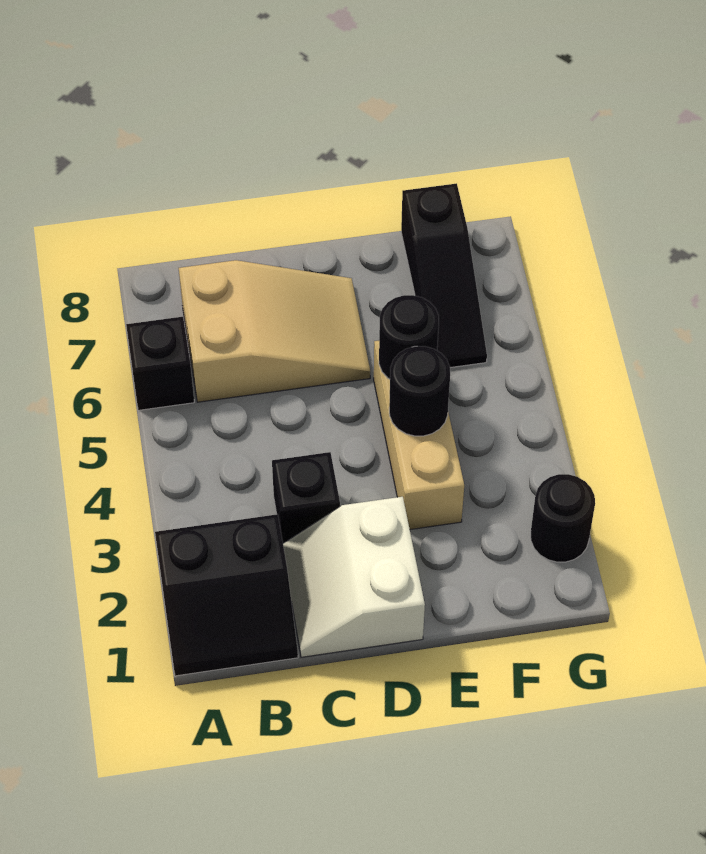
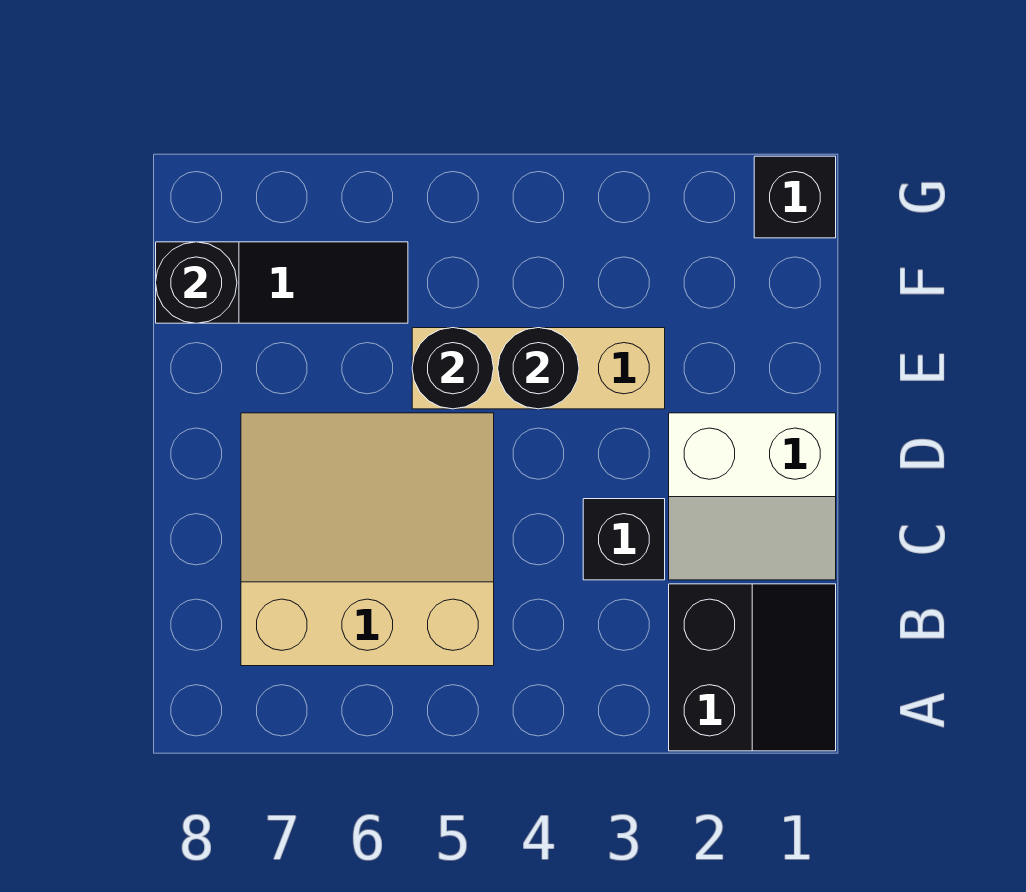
black 1x1 brick [126,317,194,410] -> black 1x1 brick moved to [754,156,836,238]
tan 2x3 slope [179,260,370,402] -> tan 3x3 slope [241,413,494,666]
black 1x1 round brick [531,474,595,562] -> black 1x1 round brick moved to [156,242,237,323]

